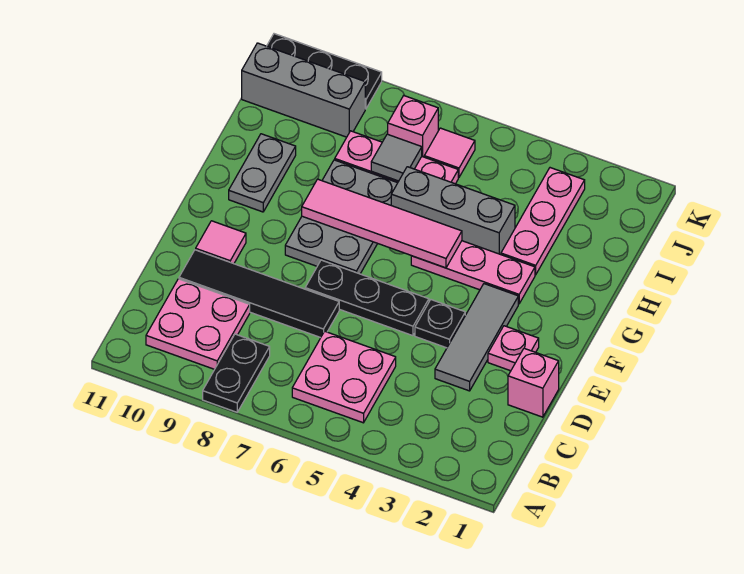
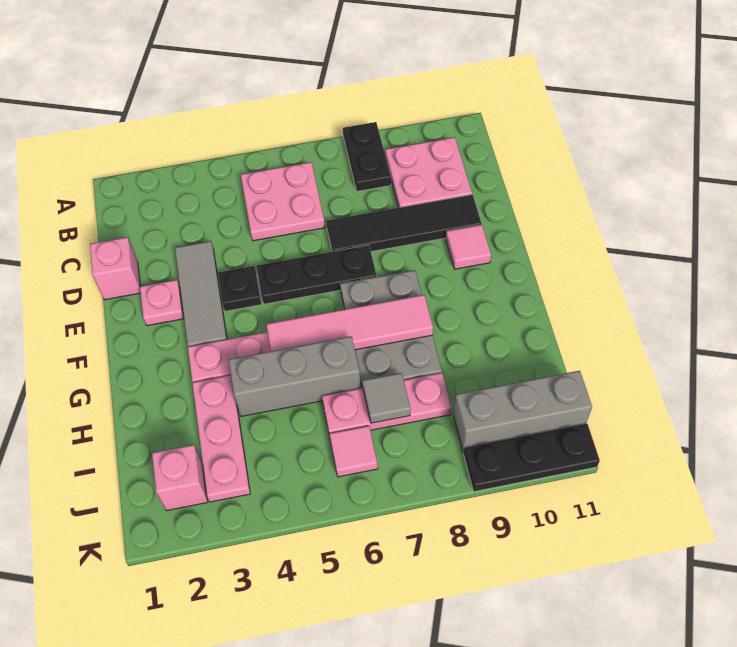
grey 1x2 plate [229,134,296,212] -> none
pink 1x1 brick [388,96,438,157] -> pink 1x1 brick moved to [152,445,207,510]

